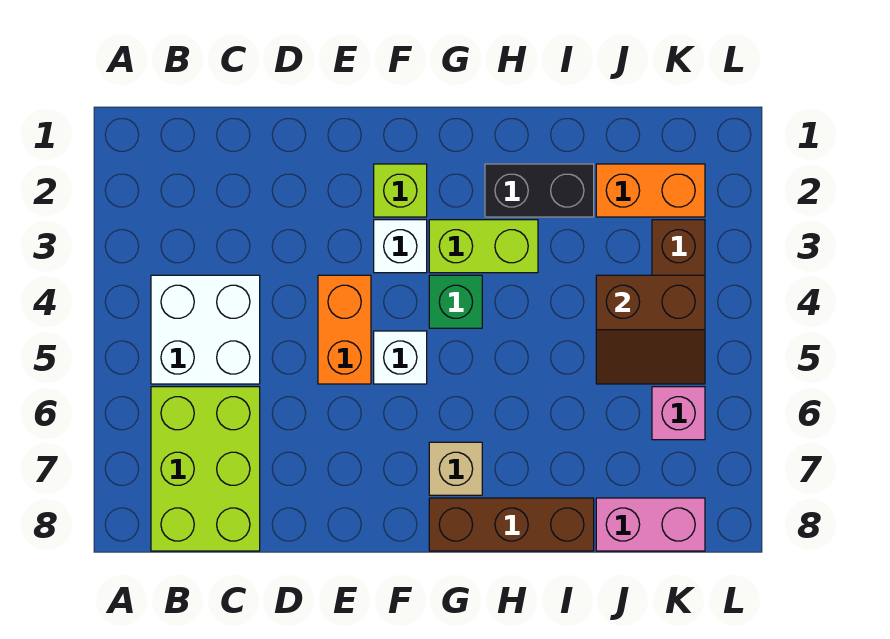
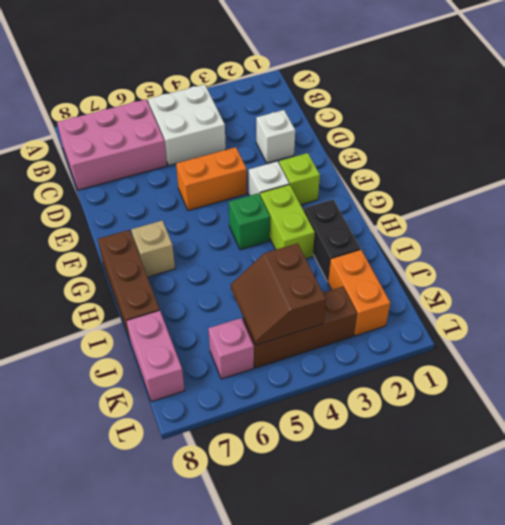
lime 2x3 brick [151,387,260,551] -> pink 2x3 brick [57,99,167,190]
white 1x1 brick [374,331,427,384] -> white 1x1 brick moved to [256,110,295,163]

